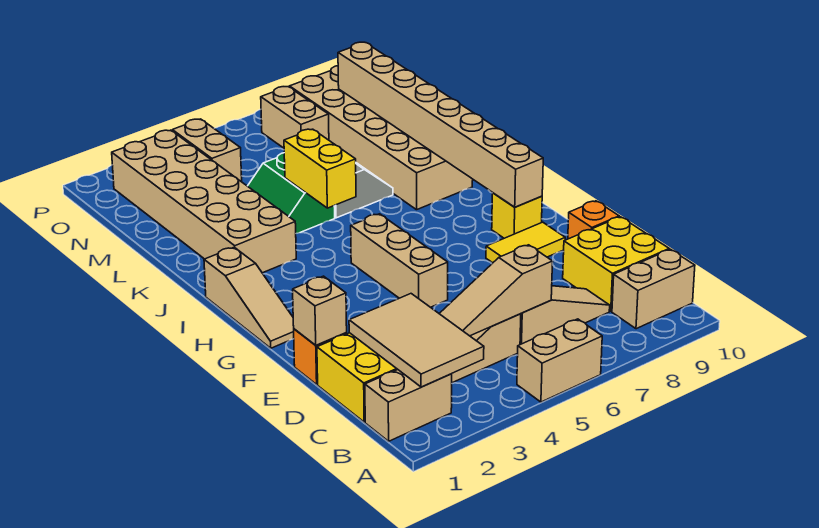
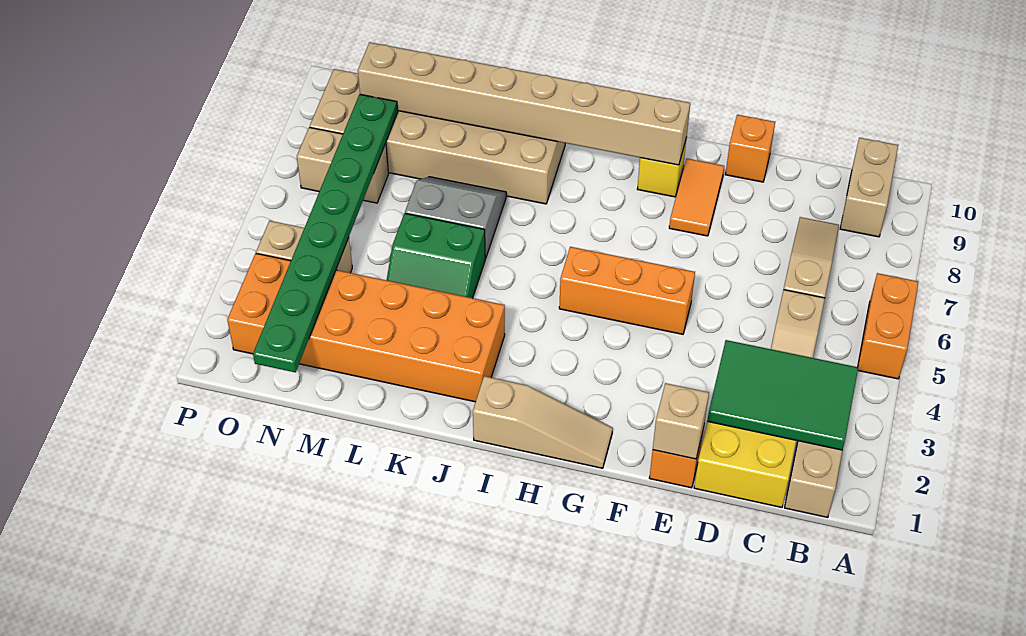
tan 1x2 brick [517,319,602,402] -> orange 1x2 brick [858,273,918,379]
tan 2x3 tile [349,294,484,387] -> green 2x3 tile [707,340,858,450]
tan 1x3 slope [439,245,553,336] -> none
yellow 2x2 brick [563,217,669,311] -> none
tan 1x3 brick [351,214,448,307] -> orange 1x3 brick [559,247,695,334]
yellow 1x2 tile [486,222,565,263] -> orange 1x2 tile [669,158,724,236]
tan 2x6 brick [112,130,296,273] -> orange 2x6 brick [227,253,505,402]
yellow 1x2 brick [284,129,356,208] -> none
none -> green 1x8 plate [253,94,398,372]

